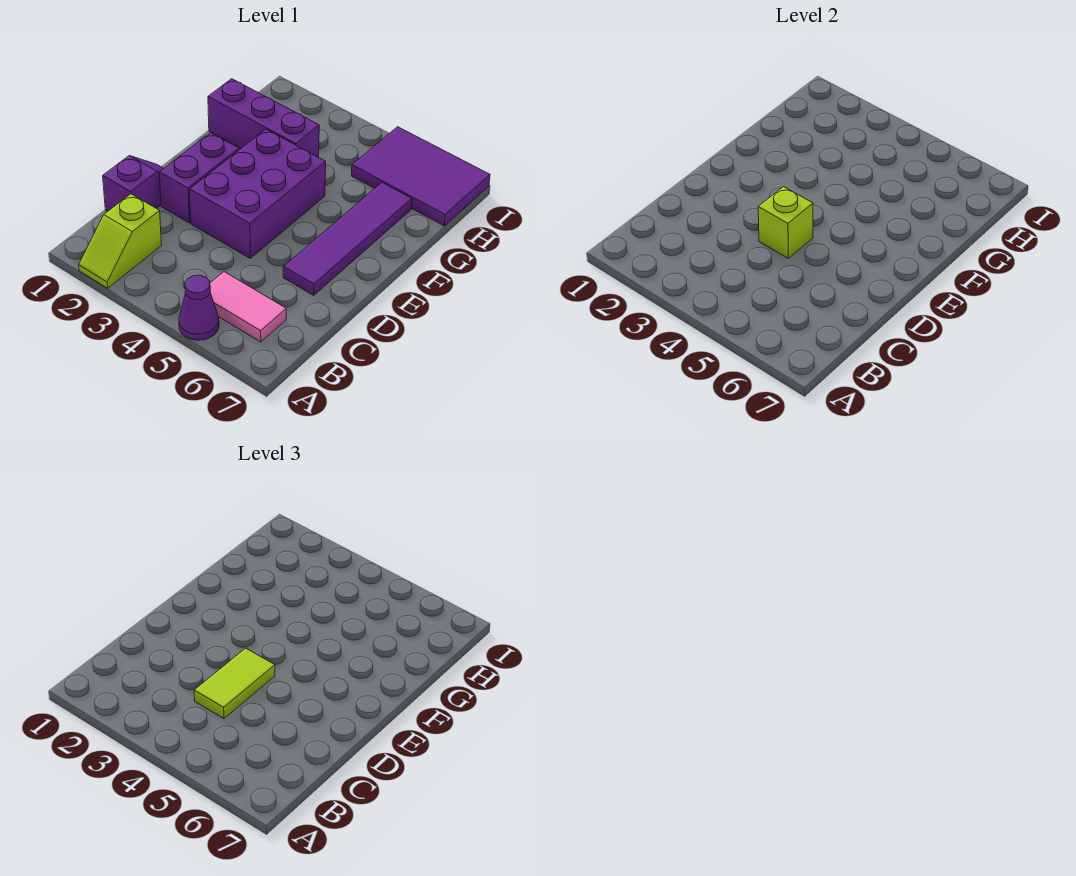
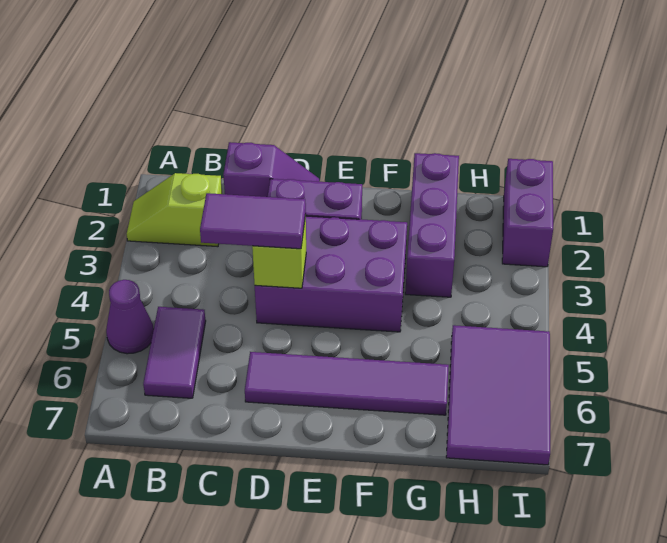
pink 1x2 tile [210,272,286,342] -> purple 1x2 tile [143,307,206,398]
lime 1x2 tile [194,648,275,719] -> purple 1x2 tile [200,193,306,249]
none -> purple 1x2 brick [502,159,553,267]

